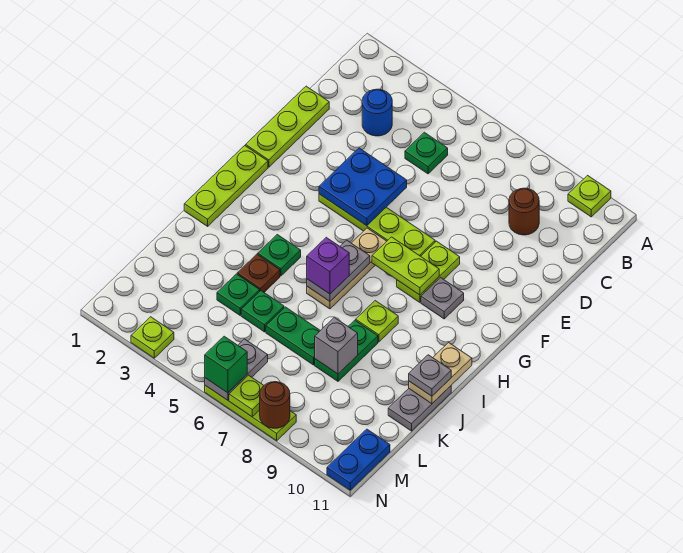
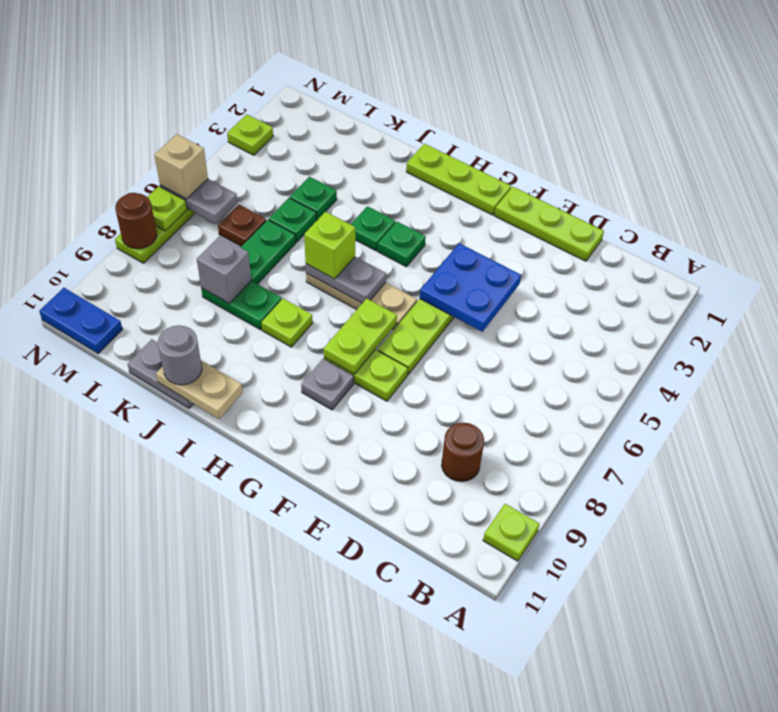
blue 1x1 round brick [362,89,392,136] -> none
green 1x1 plate [405,132,448,174] -> green 1x1 plate moved to [378,222,426,267]
purple 1x1 brick [307,237,349,294] -> lime 1x1 brick [304,212,355,279]
brown 1x1 plate [237,254,280,292] -> brown 1x1 plate moved to [218,205,266,246]
grey 1x1 plate [409,355,451,396] -> grey 1x1 round brick [158,325,202,385]
green 1x1 brick [205,336,247,393] -> tan 1x1 brick [155,134,208,199]

